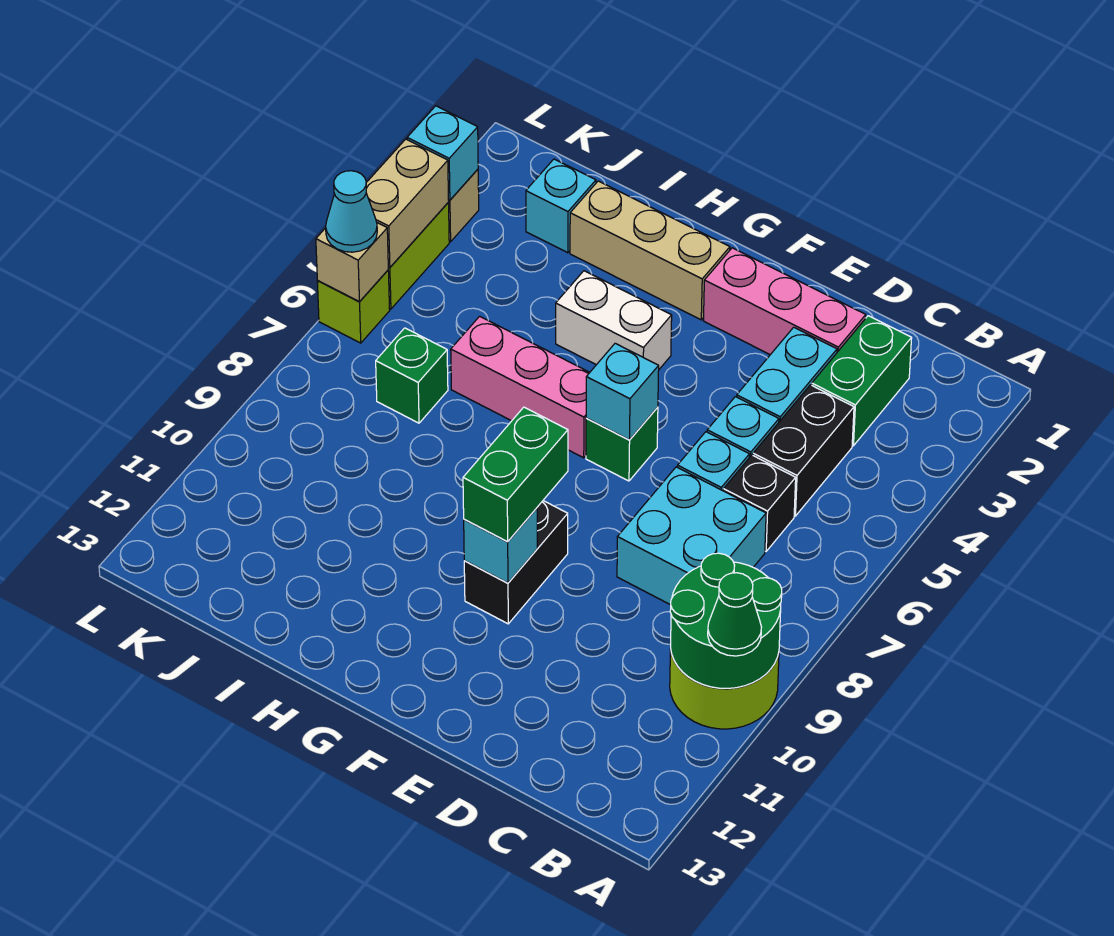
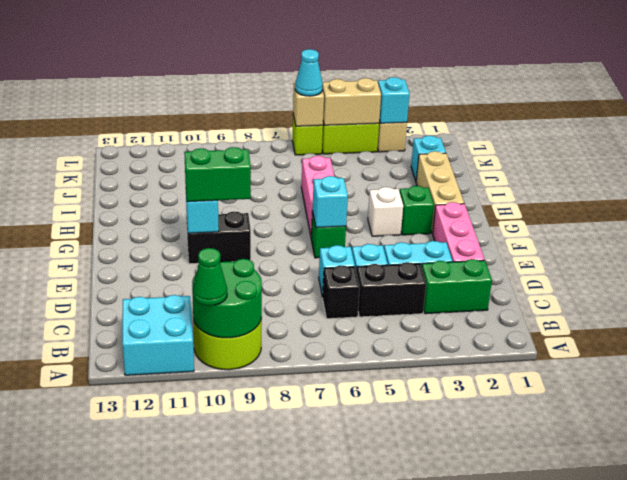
cyan 2x2 brick [617,467,766,605] -> cyan 2x2 brick moved to [122,295,194,375]
white 1x2 brick [556,271,672,369] -> white 1x1 brick [368,187,403,236]
green 1x1 brick [376,328,448,423] -> green 1x1 brick moved to [400,186,434,235]

